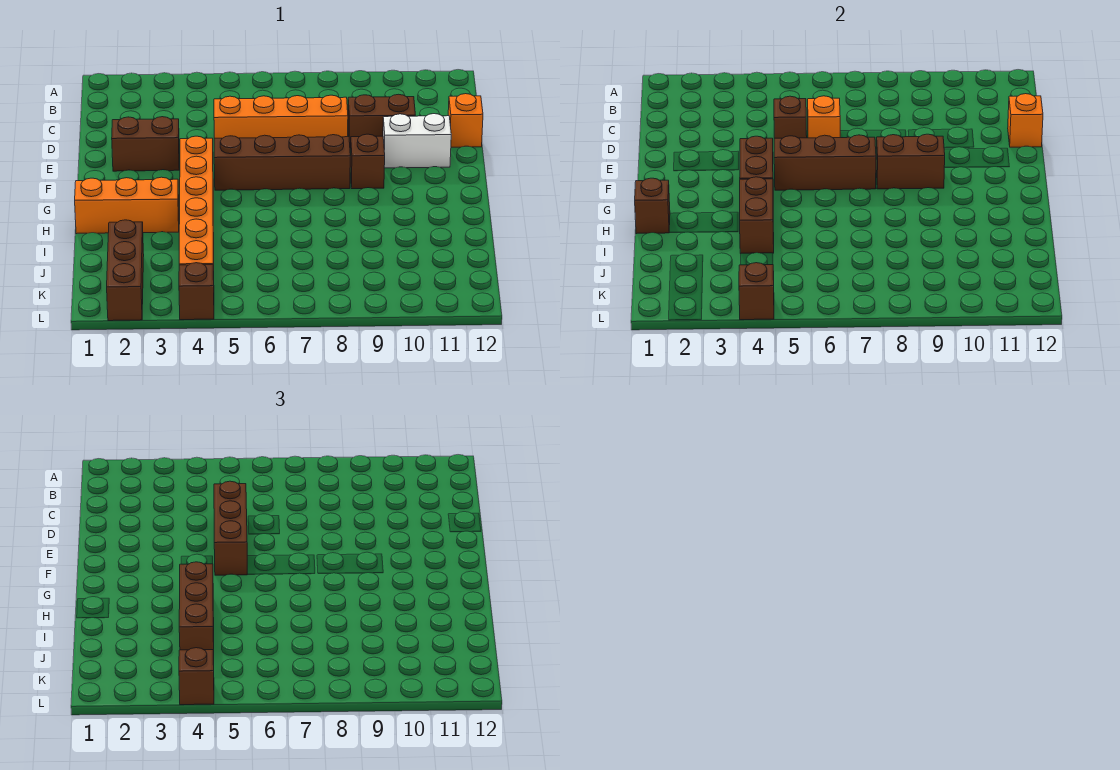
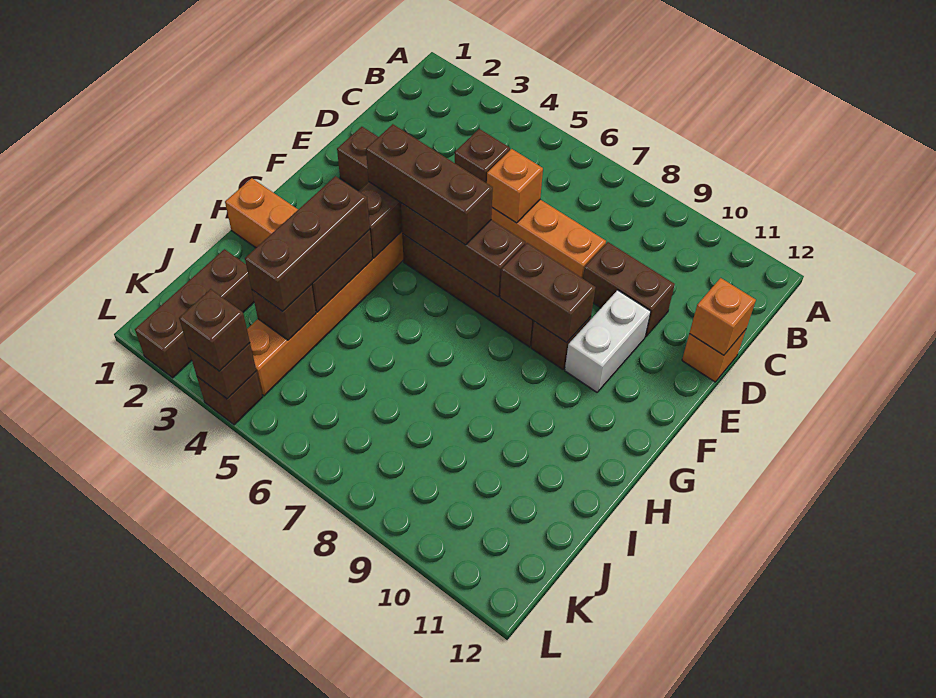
brown 1x3 brick [214,481,248,575] -> brown 1x3 brick turned to [366,124,493,245]
white 1x2 brick [383,114,451,168] -> white 1x2 brick turned to [565,290,651,392]
brown 1x1 brick [635,178,670,234] -> brown 1x1 brick moved to [252,285,316,340]

